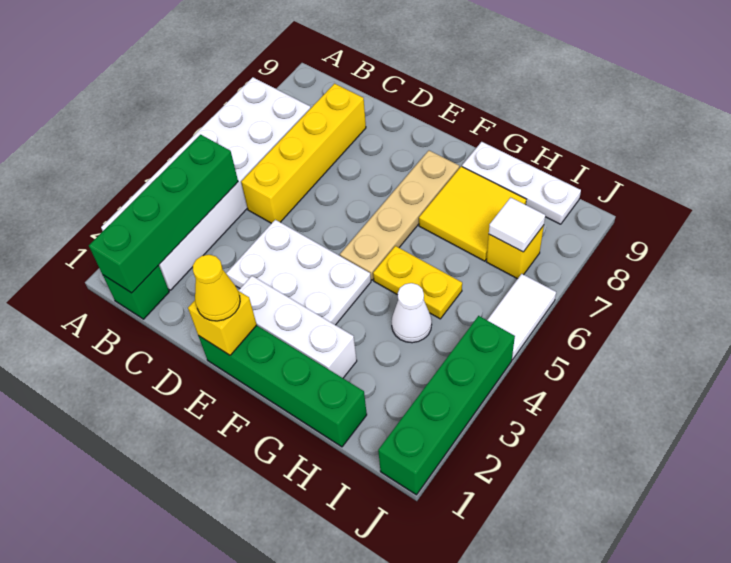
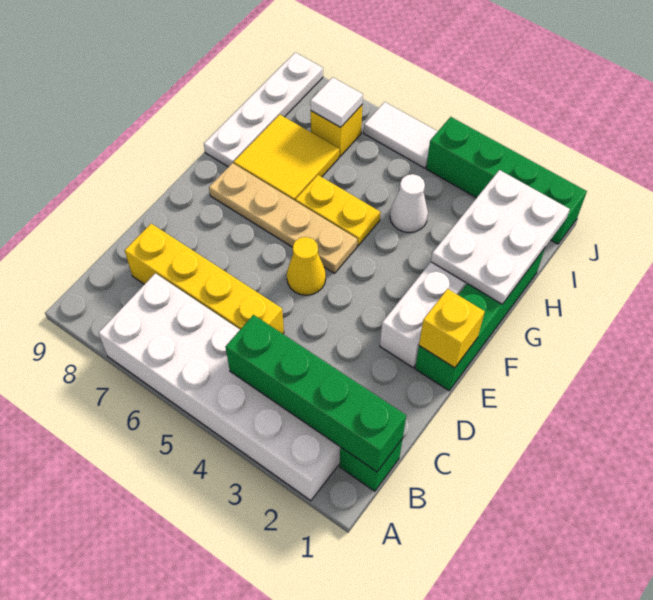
white 2x3 plate [226,220,371,325] -> white 2x3 plate moved to [431,170,570,304]
yellow 1x1 cone [193,255,240,321] -> yellow 1x1 cone moved to [287,237,326,295]
yellow 1x2 plate [373,246,462,319] -> yellow 1x2 plate turned to [295,175,381,246]
white 1x3 plate [462,142,581,224] -> white 1x4 plate [204,52,323,167]

